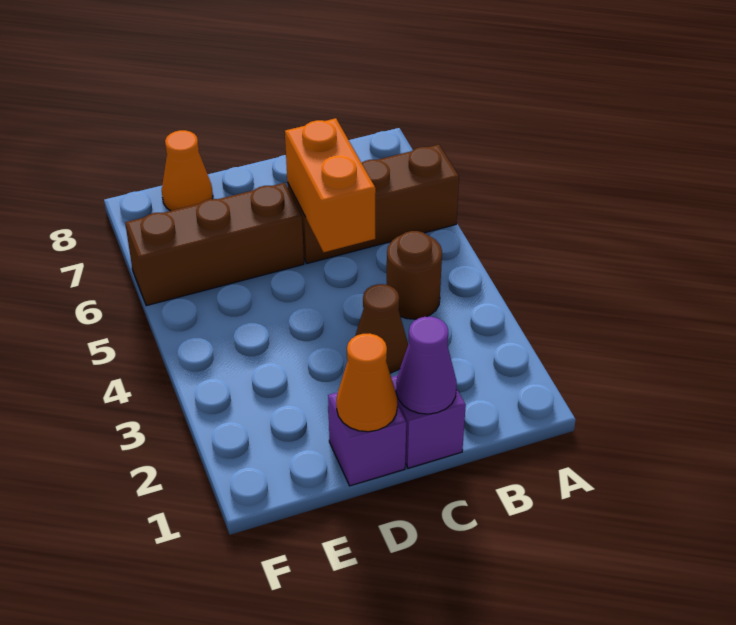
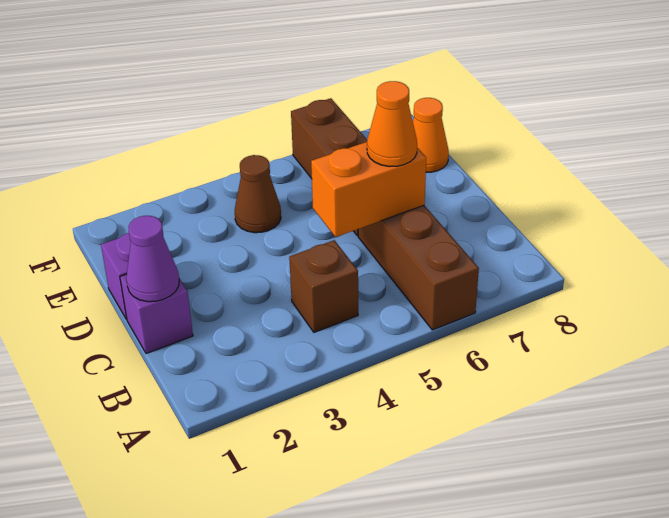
brown 1x1 round brick [387,231,442,319] -> brown 1x1 brick [289,240,358,332]
brown 1x1 cone [355,284,408,373] -> brown 1x1 cone moved to [235,155,281,233]
orange 1x1 cone [336,333,397,432] -> orange 1x1 cone moved to [367,81,417,167]

